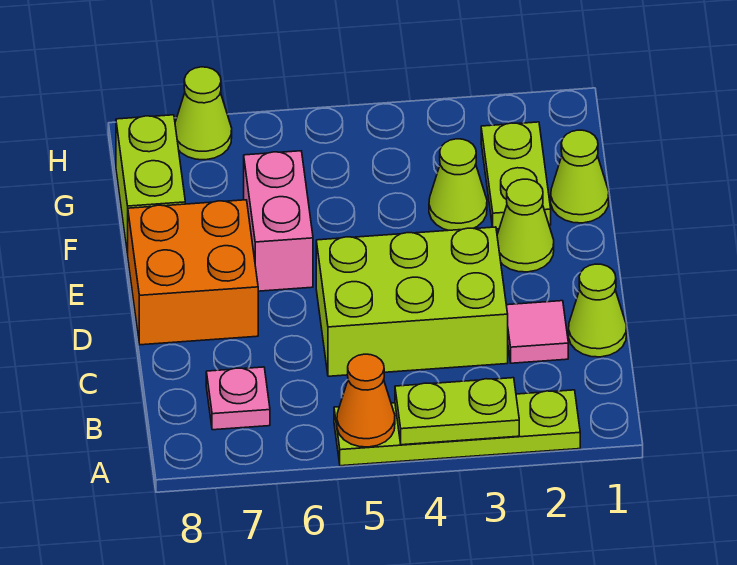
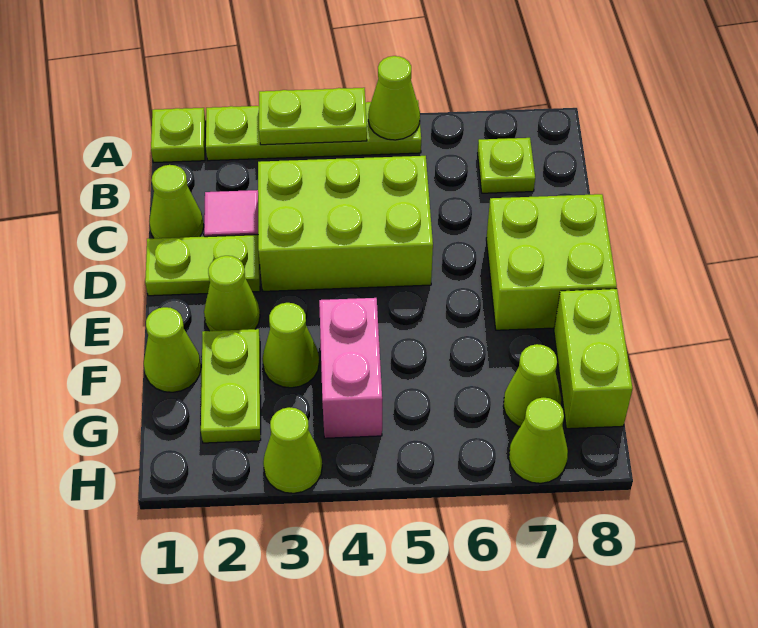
none -> lime 1x1 plate [151,108,206,162]
orange 1x1 cone [337,354,395,447] -> lime 1x1 cone [368,56,420,140]
pink 1x1 plate [206,367,270,430] -> lime 1x1 plate [478,138,535,193]
none -> lime 1x2 plate [145,235,260,296]
orange 2x2 brick [128,200,258,345] -> lime 2x2 brick [486,194,617,330]
pink 1x2 brick [244,151,313,291] -> pink 1x2 brick moved to [319,298,382,438]
none -> lime 1x1 cone [503,344,561,427]
none -> lime 1x1 cone [263,407,322,493]

